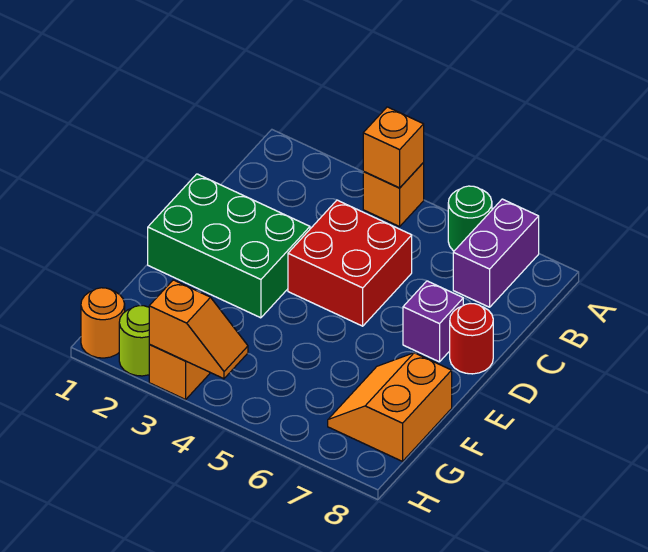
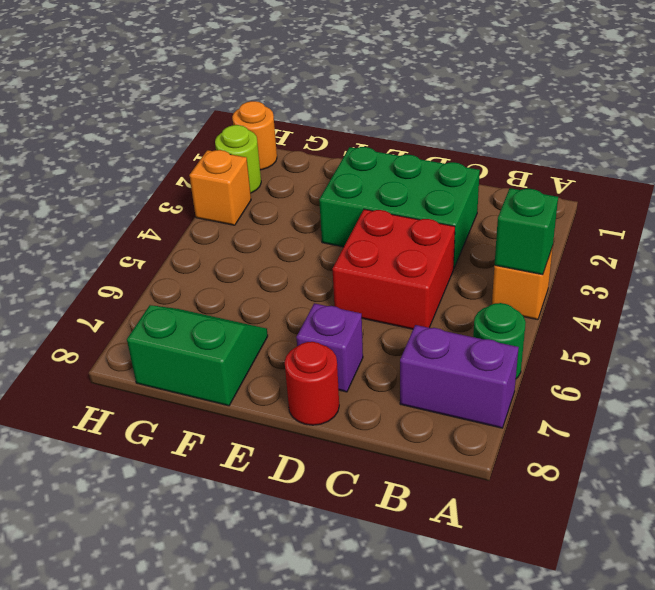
orange 1x1 brick [363,107,424,188] -> green 1x1 brick [495,188,558,275]
green 2x3 brick [148,174,310,318] -> green 2x3 brick turned to [319,147,480,268]
orange 2x2 slope [328,353,452,461] -> green 2x2 slope [127,305,268,406]
orange 1x2 slope [149,280,248,379] -> none

